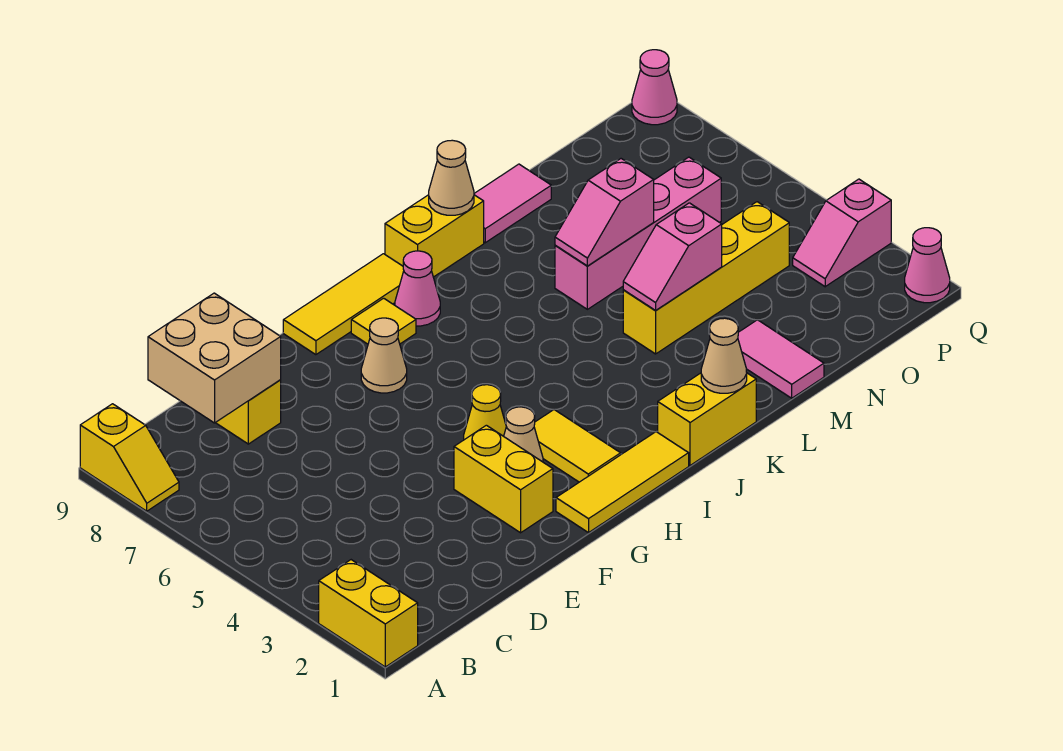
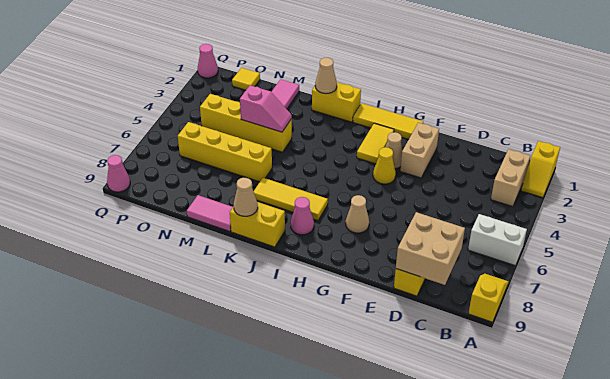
yellow 1x2 brick [319,560,418,667] -> yellow 1x2 slope [521,141,560,198]
none -> white 1x2 brick [468,214,527,266]
none -> tan 1x2 brick [491,149,530,207]
yellow 1x2 brick [454,425,553,533] -> tan 1x2 brick [400,123,439,178]
yellow 1x3 tile [283,254,404,355] -> yellow 1x3 tile moved to [254,178,328,221]
yellow 1x1 tile [351,298,416,344] -> yellow 1x1 tile moved to [232,68,260,90]
pink 1x4 brick [555,157,721,309] -> yellow 1x4 brick [178,122,272,182]
pink 1x2 slope [555,159,654,266] -> none
pink 1x2 slope [793,179,891,287] -> none

